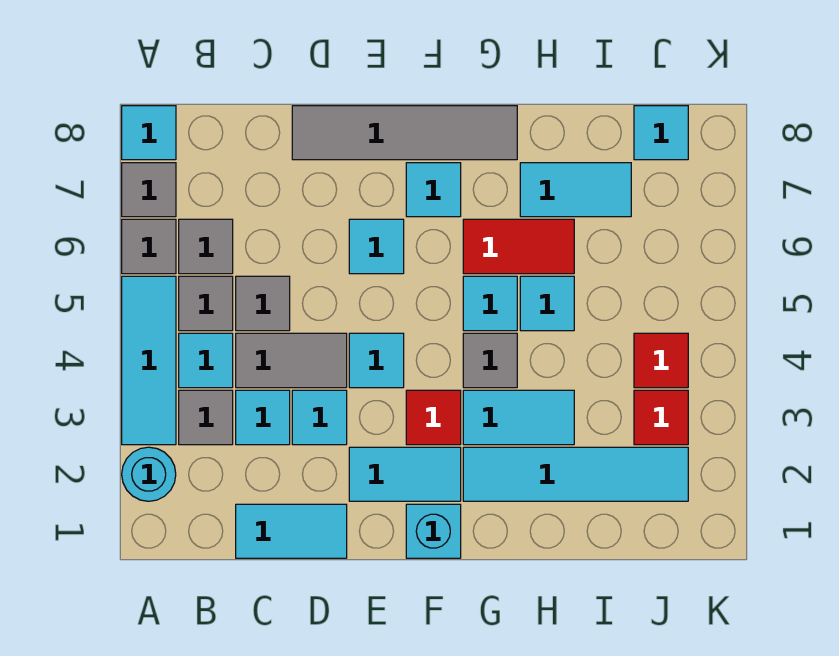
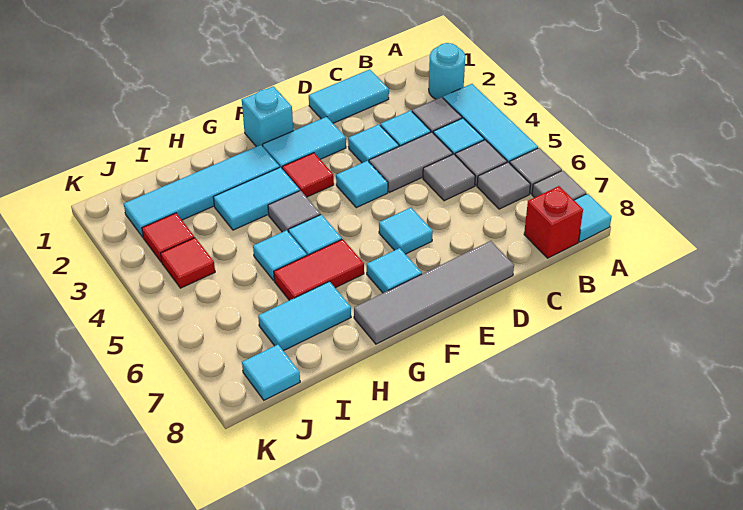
none -> red 1x1 brick [524,186,583,258]

